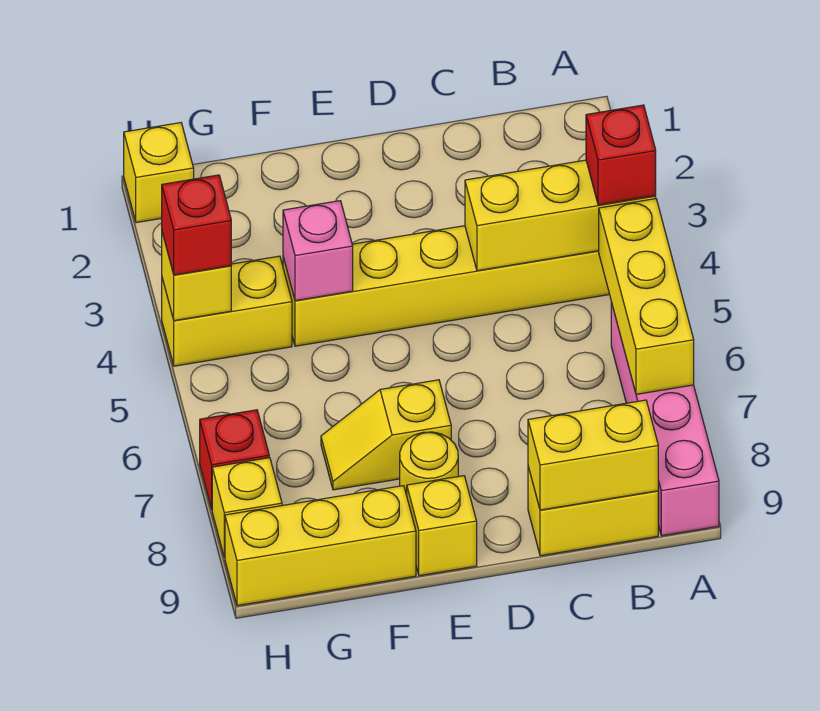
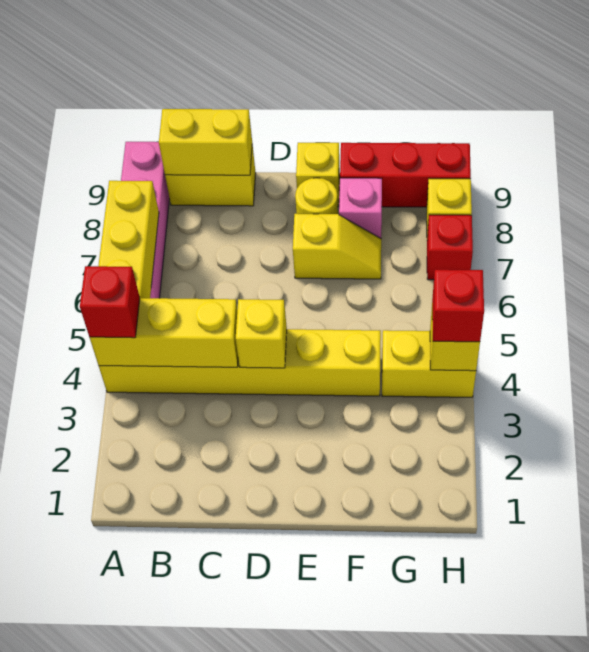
pink 1x1 brick [283,201,353,301] -> pink 1x1 brick moved to [339,178,382,238]
yellow 1x3 brick [225,486,416,606] -> red 1x3 brick [340,143,471,207]
yellow 1x1 brick [124,123,194,223] -> yellow 1x1 brick moved to [236,299,287,368]

